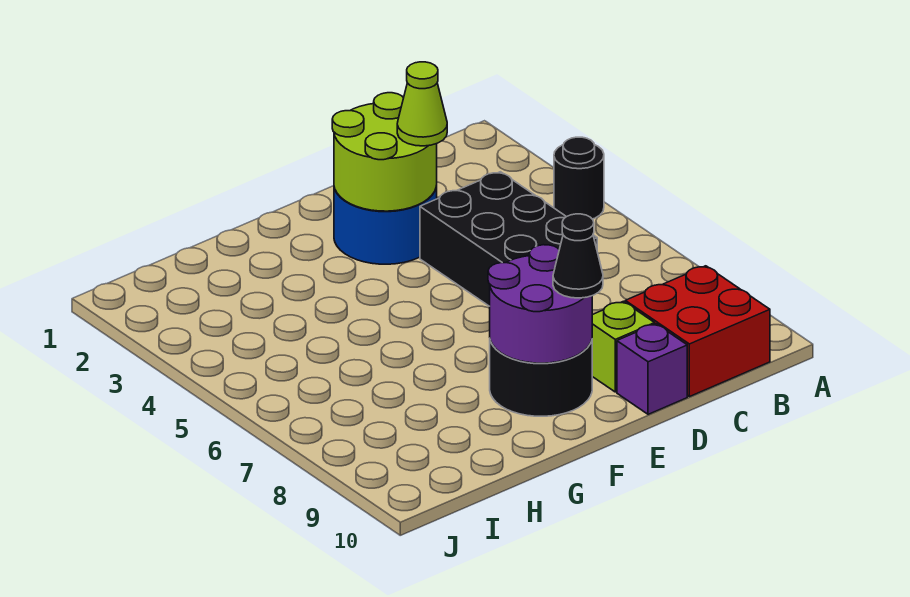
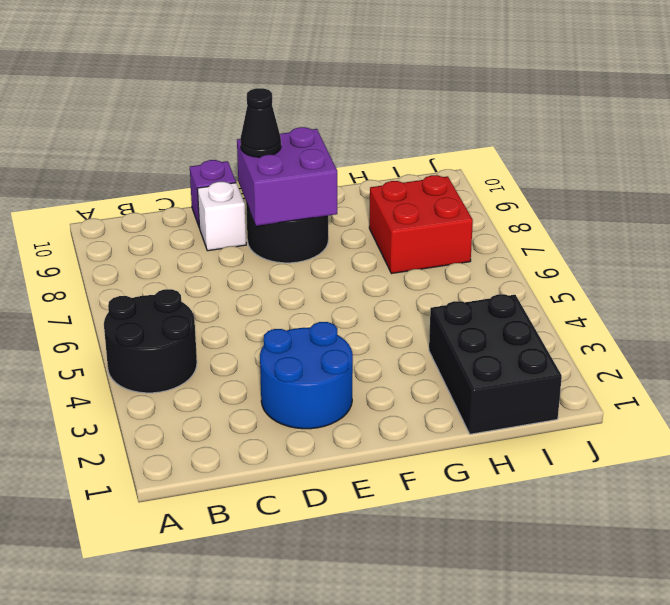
black 1x1 round brick [554,137,604,219] -> black 2x2 round brick [104,289,197,393]
red 2x2 brick [625,266,770,397] -> red 2x2 brick moved to [369,175,473,274]
black 2x3 brick [420,172,597,306] -> black 2x3 brick moved to [429,294,562,434]
lime 2x2 round brick [332,93,437,211] -> none
lime 1x1 cone [397,62,447,146] -> none
lime 1x1 brick [592,301,655,392] -> white 1x1 brick [197,182,246,251]
purple 2x2 round brick [488,245,592,363] -> purple 2x2 brick [237,127,337,226]

